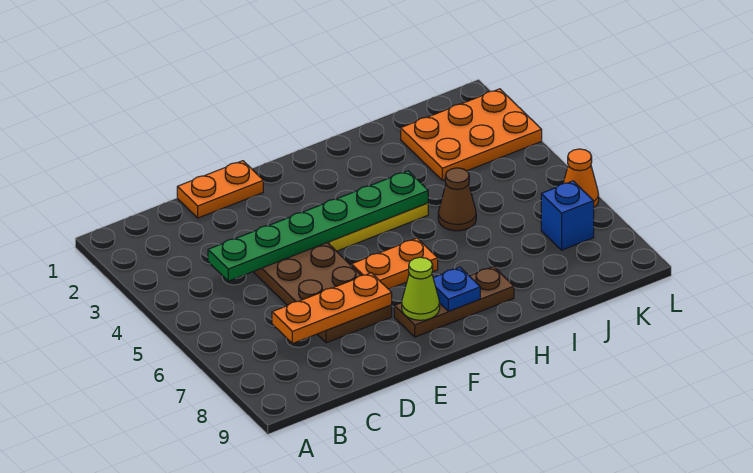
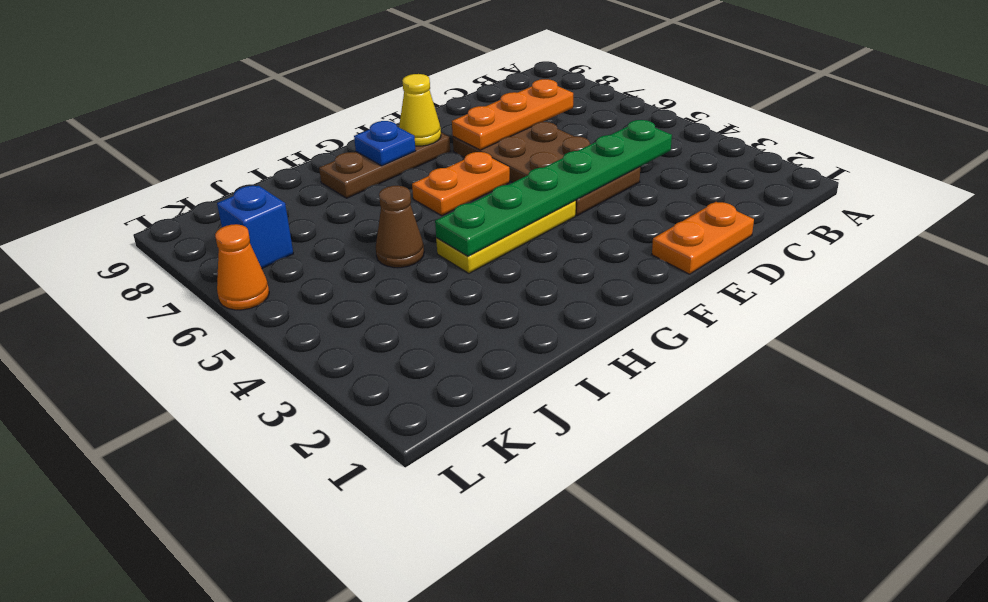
lime 1x1 cone [402,257,440,320] -> yellow 1x1 cone [399,74,441,146]
orange 2x3 plate [401,89,542,180] -> none

